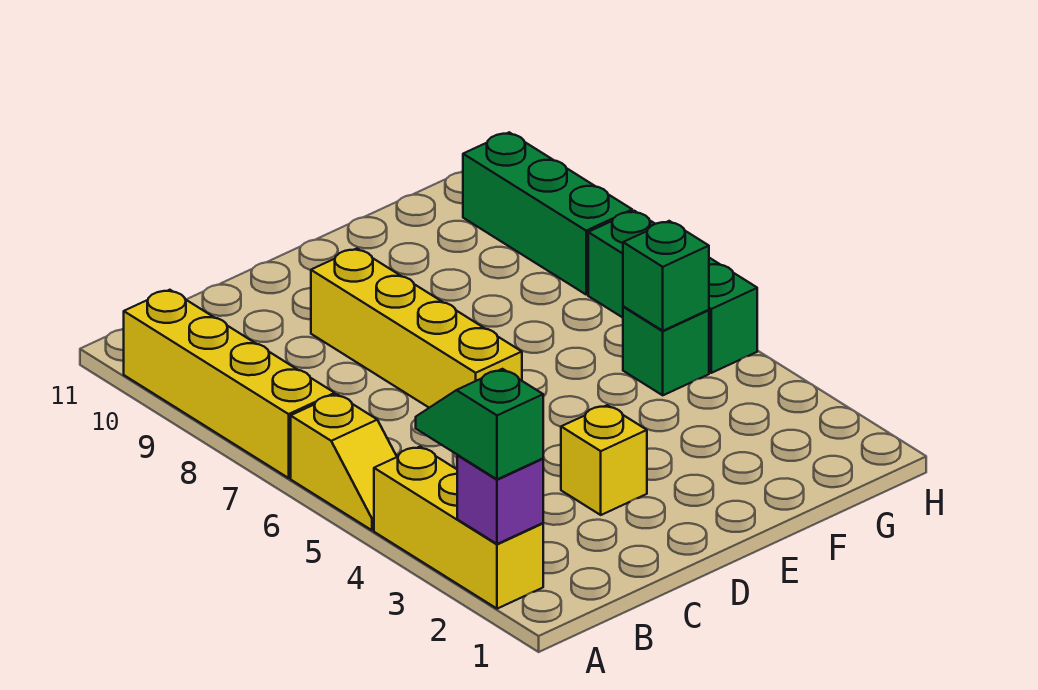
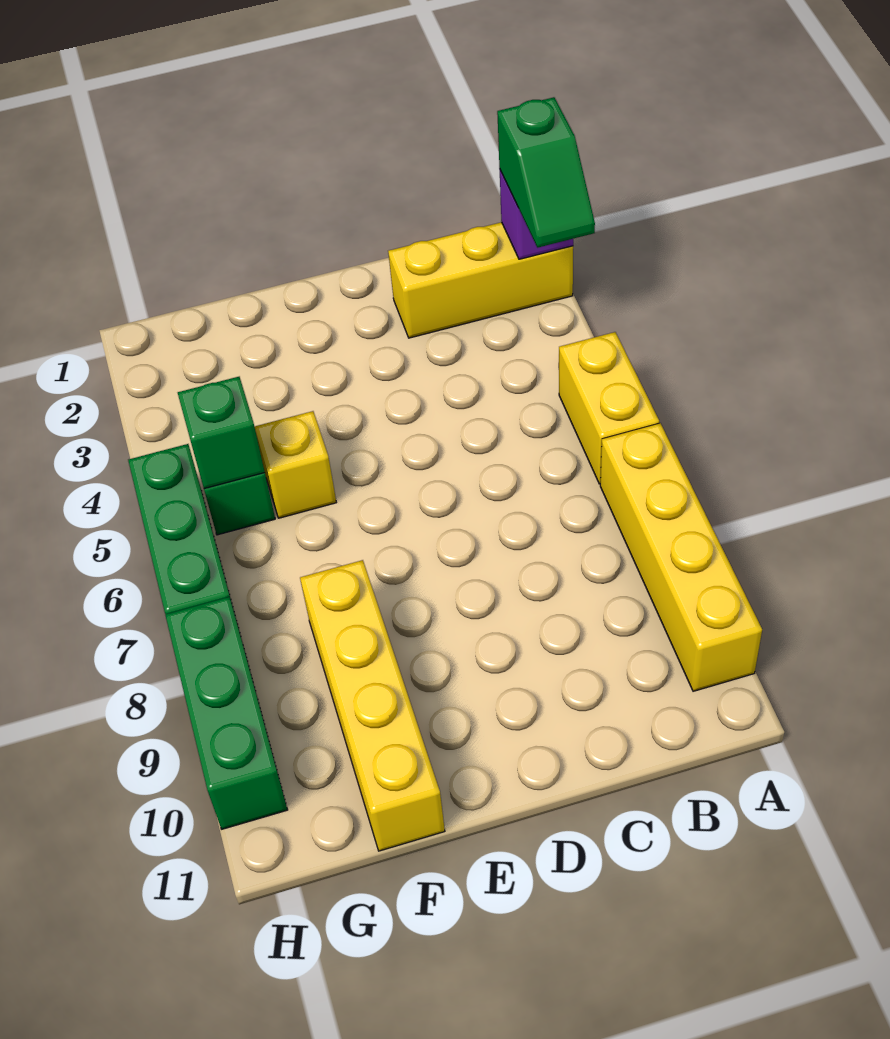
yellow 1x3 brick [374,447,543,609] -> yellow 1x3 brick turned to [388,222,573,338]
yellow 1x2 slope [291,394,397,530] -> yellow 1x2 brick [559,332,659,484]
yellow 1x1 brick [561,405,647,515] -> yellow 1x1 brick moved to [254,411,336,518]
yellow 1x4 brick [311,249,522,408] -> yellow 1x4 brick moved to [300,560,445,851]

